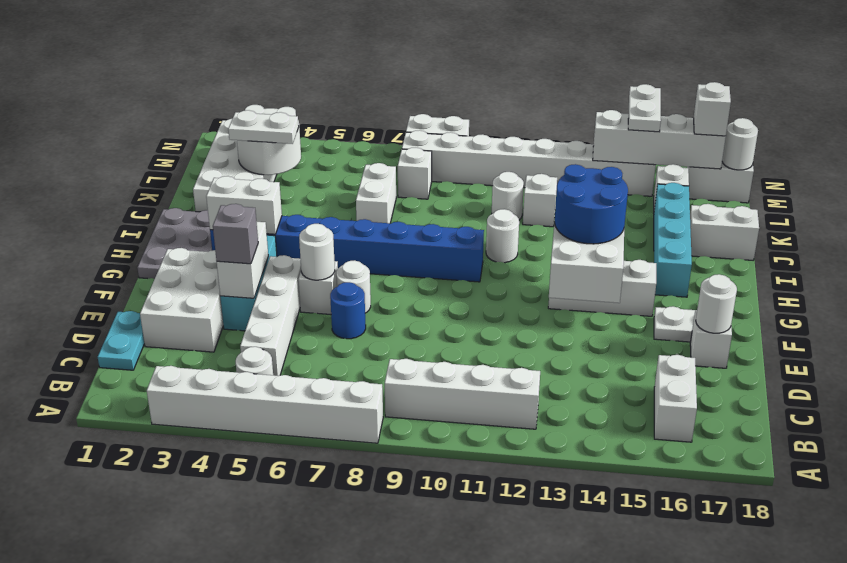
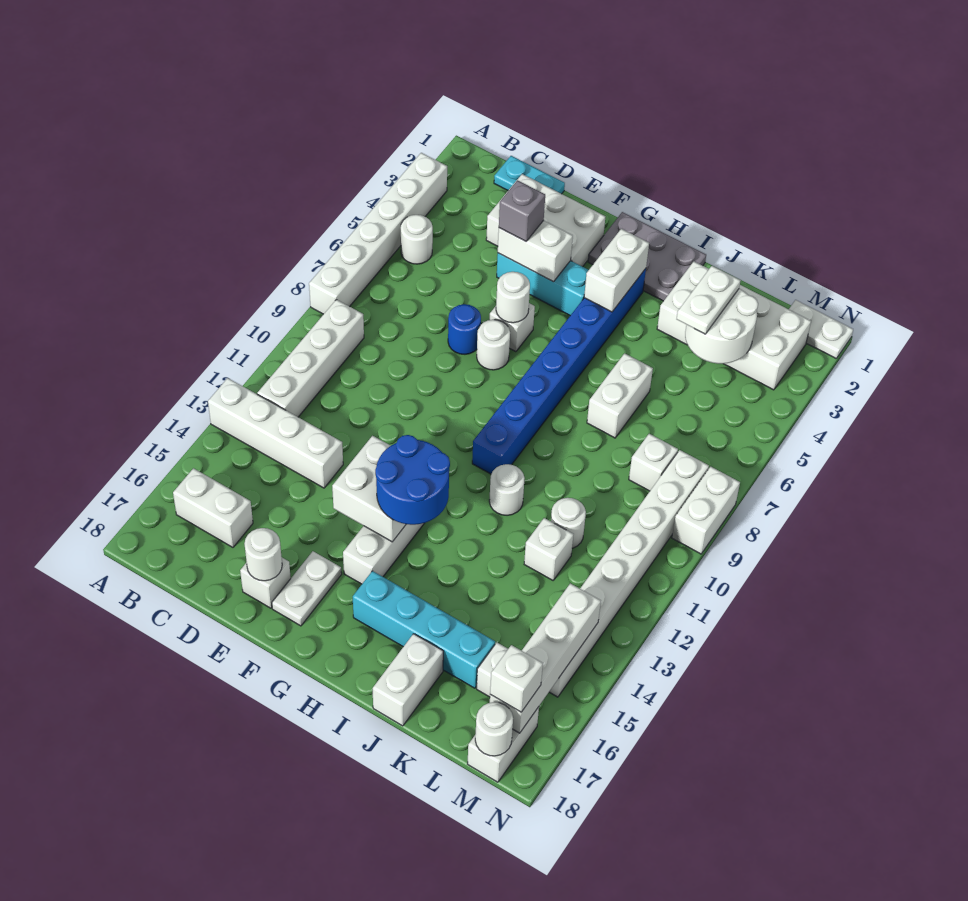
white 1x4 brick [240,255,301,376] -> white 1x4 brick moved to [208,378,343,488]
white 1x2 brick [356,163,396,223] -> white 1x2 brick turned to [587,353,653,438]
white 1x2 plate [628,84,661,132] -> white 1x2 plate moved to [789,300,853,359]

